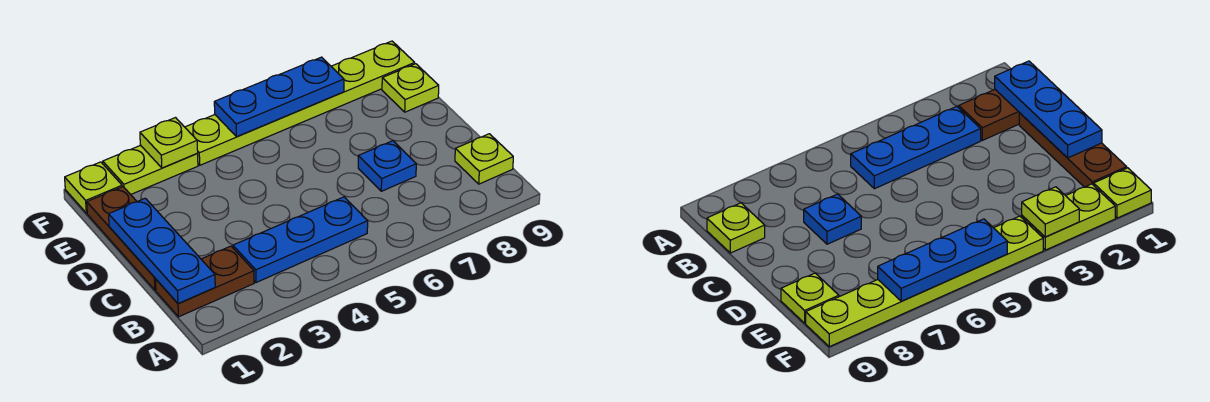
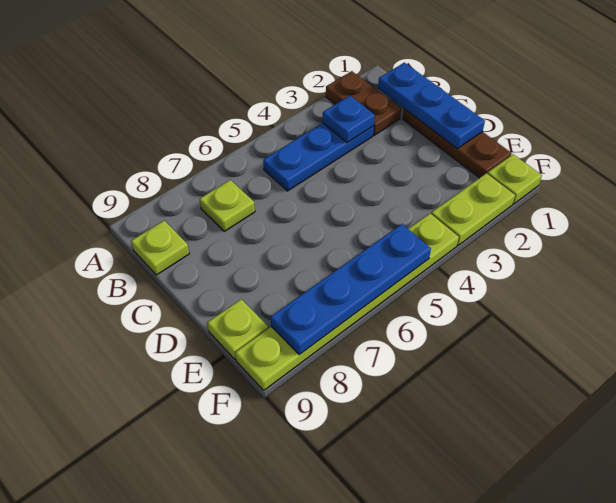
brown 1x2 plate [155,246,254,317] -> brown 1x2 plate turned to [326,71,401,135]
blue 1x1 plate [358,141,416,191] -> blue 1x1 plate moved to [323,96,375,142]
lime 1x1 plate [140,118,198,168] -> lime 1x1 plate moved to [200,180,255,231]
blue 1x3 plate [214,57,344,137] -> blue 1x4 plate [271,224,431,355]

